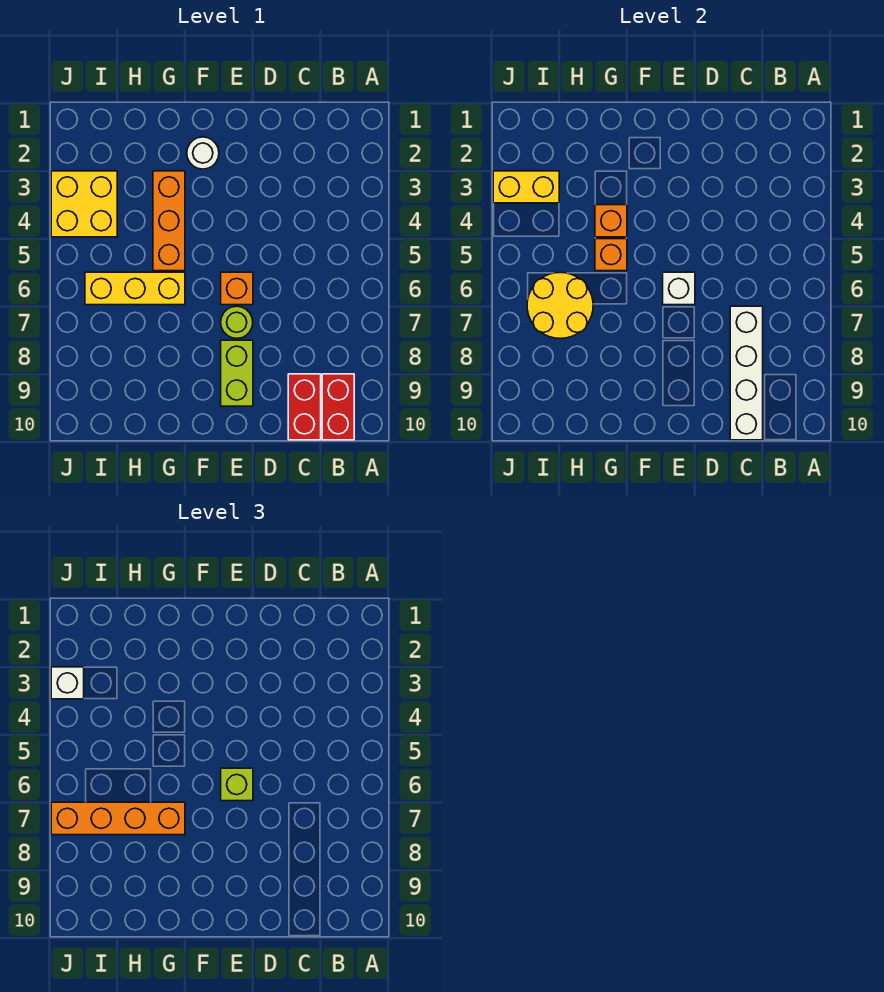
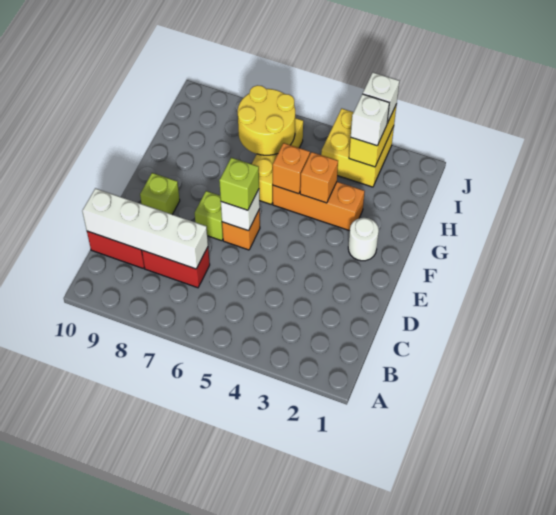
red 1x2 brick [322,374,354,440] -> red 1x2 brick moved to [142,247,210,288]
lime 1x1 round brick [221,306,253,339] -> lime 1x1 brick [195,191,223,241]
lime 1x2 brick [221,340,253,406] -> lime 1x1 brick [140,173,180,214]
orange 1x4 brick [51,802,185,835] -> none
none -> white 1x1 brick [351,94,389,146]

